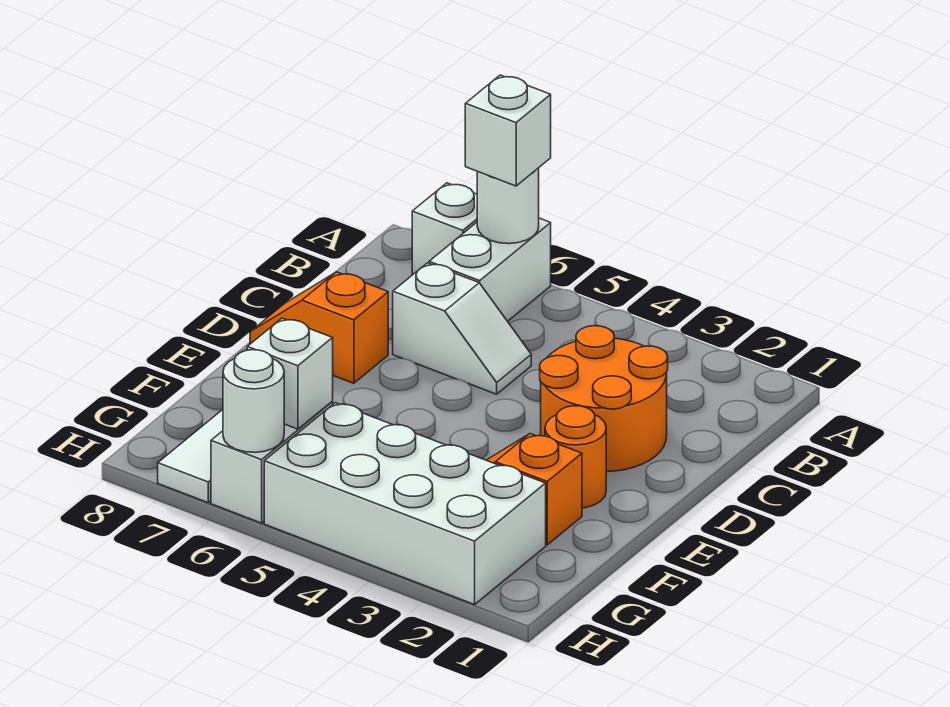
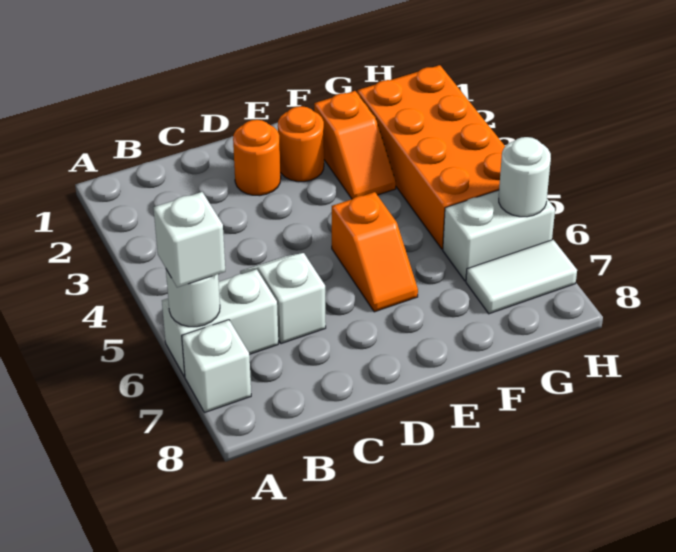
orange 2x2 round brick [540,326,668,472] -> orange 1x1 round brick [233,120,281,196]
orange 1x2 slope [250,272,388,383] -> orange 1x2 slope moved to [332,192,418,312]
white 2x4 brick [264,403,546,605] -> orange 2x4 brick [357,65,505,249]
white 1x1 brick [247,318,333,429] -> none

